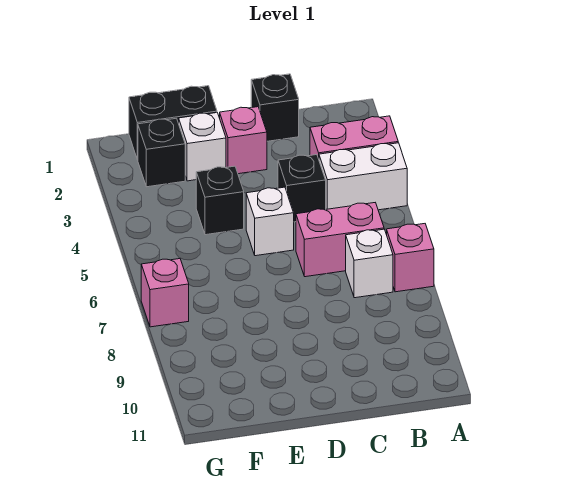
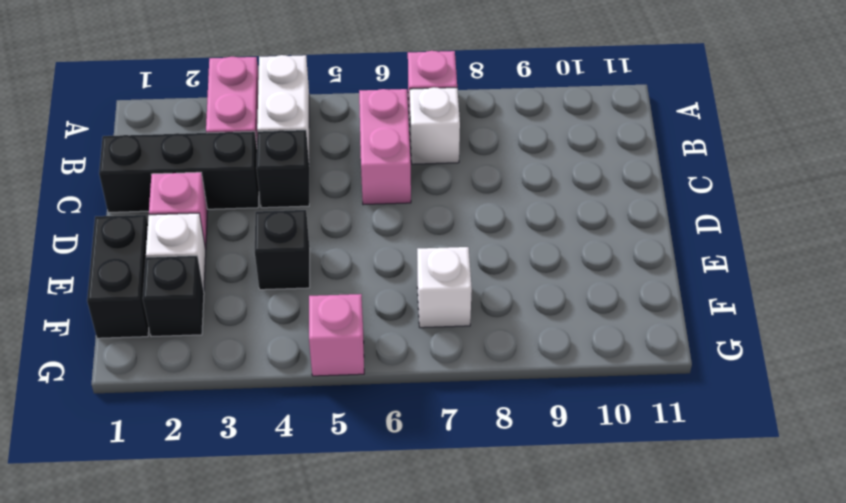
black 1x1 brick [251,74,299,141] -> black 1x3 brick [99,131,259,212]
white 1x1 brick [246,187,294,256] -> white 1x1 brick moved to [417,247,472,328]
pink 1x1 brick [141,259,189,327] -> pink 1x1 brick moved to [309,294,364,376]

